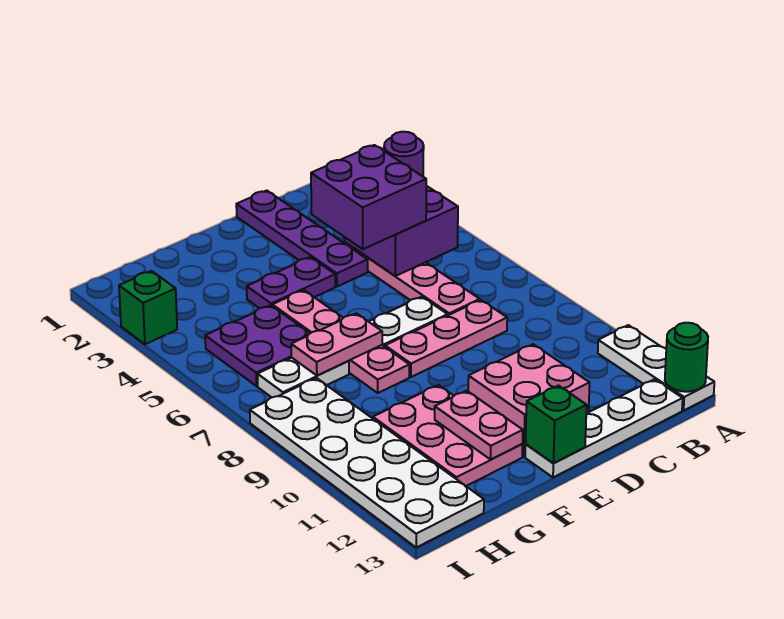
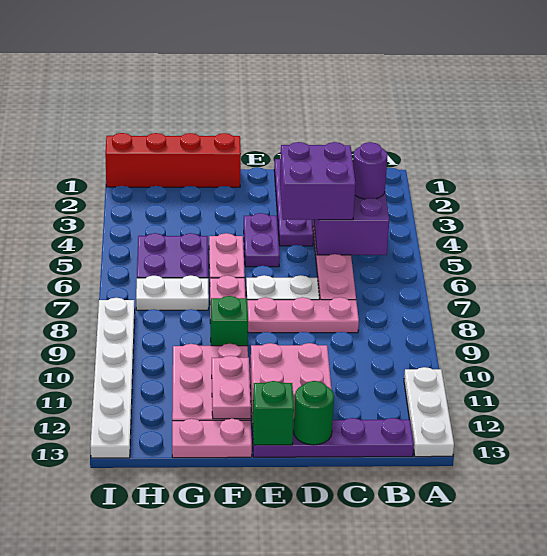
green 1x1 round brick [665,323,708,392] -> green 1x1 round brick moved to [294,381,334,445]
white 1x4 plate [525,379,683,477] -> purple 1x4 plate [252,418,414,457]
purple 1x2 plate [247,257,335,308] -> purple 1x2 plate turned to [244,213,280,267]
none -> red 1x4 brick [105,133,241,187]
pink 1x2 plate [291,313,382,375] -> pink 1x2 plate moved to [172,419,252,458]
white 2x6 plate [250,378,484,547] -> white 1x6 plate [90,298,135,458]
green 1x1 brick [119,271,177,344] -> green 1x1 brick moved to [211,296,248,346]

